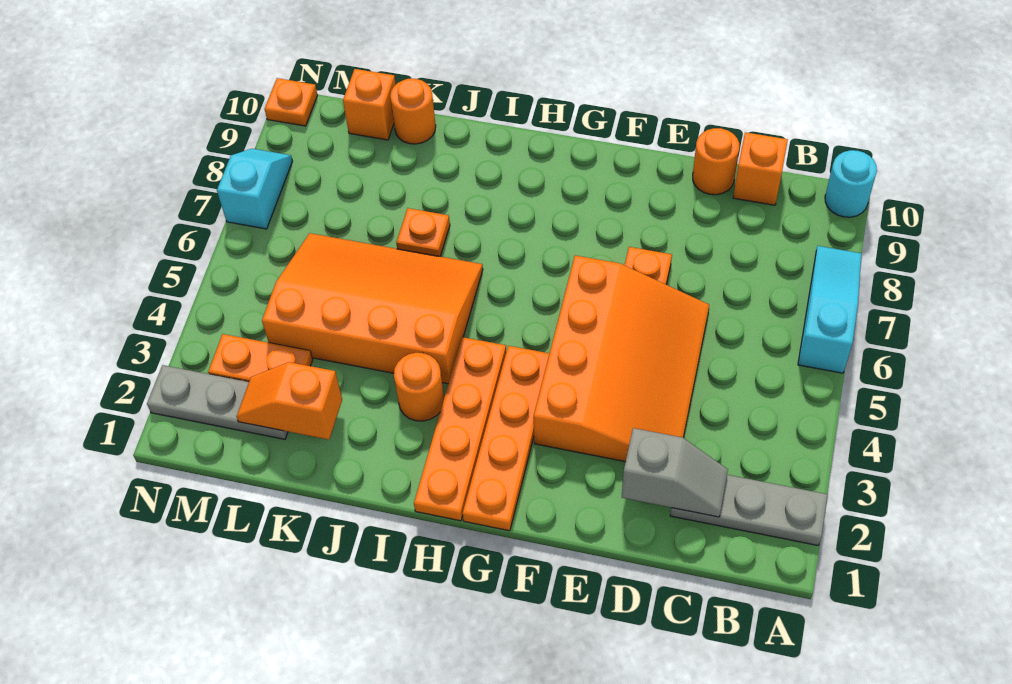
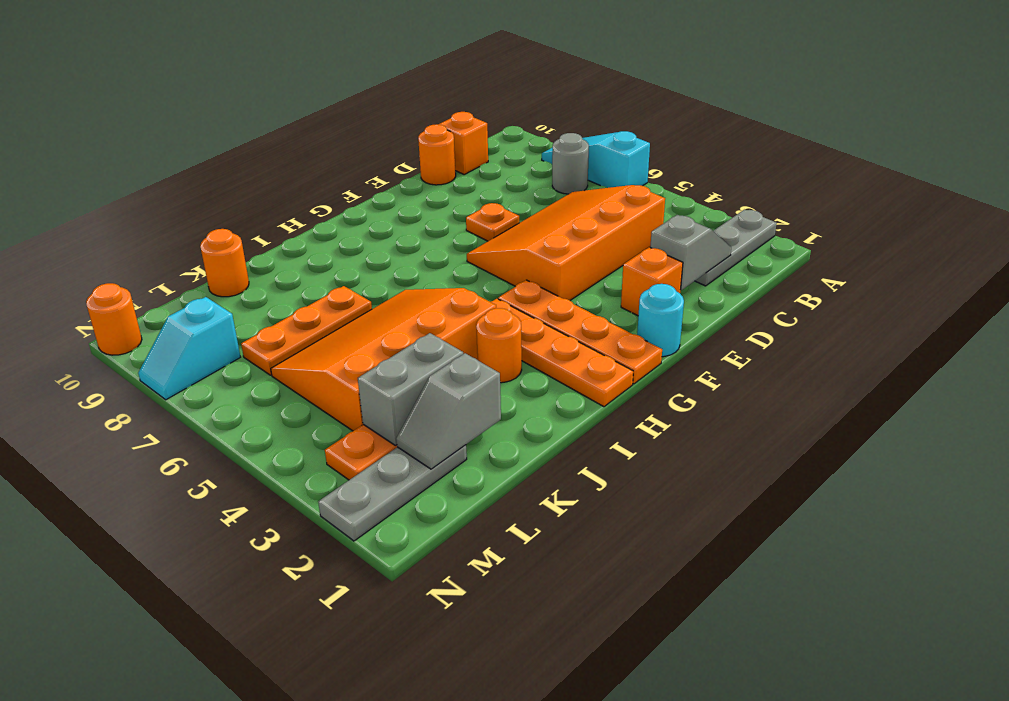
cyan 1x1 round brick [825,150,877,217] -> cyan 1x1 round brick moved to [637,284,684,357]
none -> grey 1x1 round brick [552,133,589,194]
orange 3x4 slope [534,255,709,462] -> orange 3x4 slope turned to [467,185,665,300]
orange 1x1 plate [396,208,450,256] -> orange 1x3 plate [241,286,372,375]
orange 1x2 slope [237,362,342,440] -> grey 1x2 slope [396,353,501,469]
none -> grey 1x2 brick [358,333,463,445]
orange 1x1 brick [343,69,396,140] -> orange 1x1 brick moved to [621,247,683,316]
cyan 1x2 slope [217,149,292,229] -> cyan 1x2 slope turned to [138,297,240,400]
orange 1x1 plate [265,78,317,126] -> orange 1x1 round brick [86,283,142,355]

